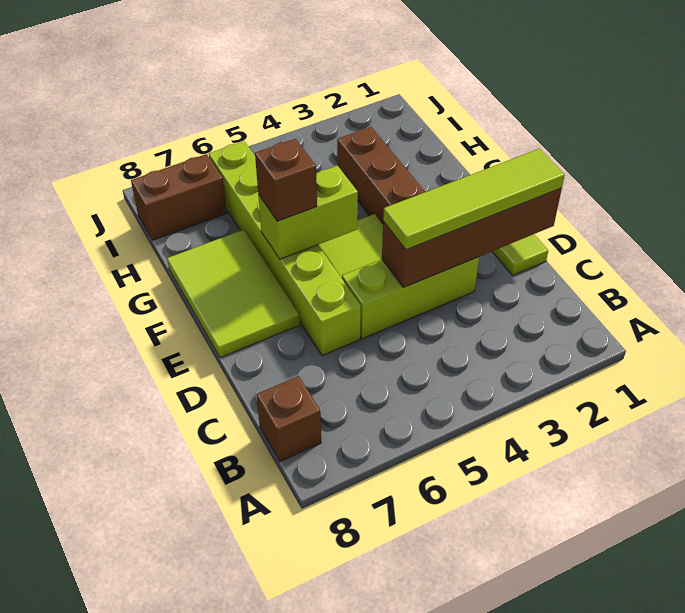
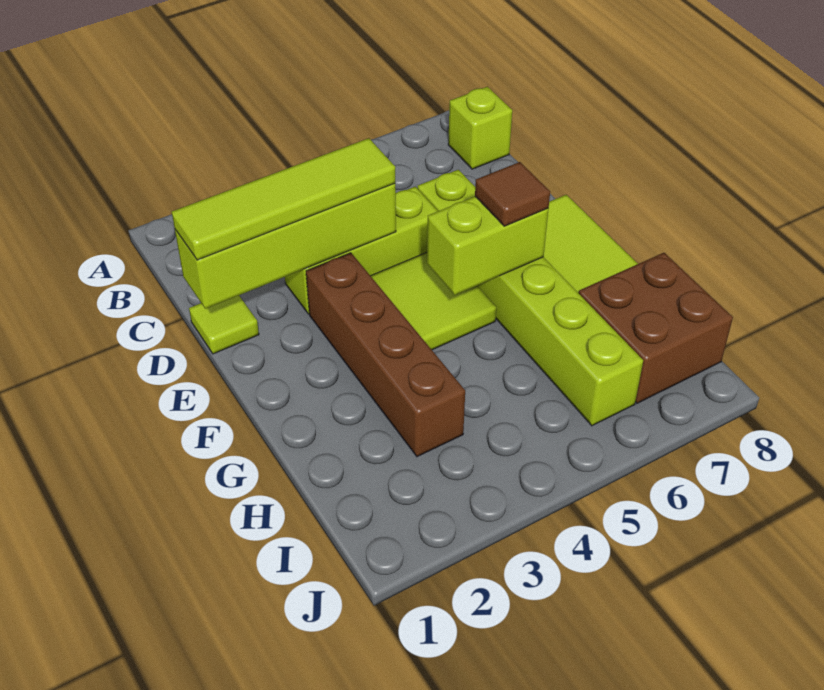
brown 1x1 brick [256,376,321,461] -> lime 1x1 brick [448,87,512,169]
brown 1x4 brick [382,188,562,287] -> lime 1x4 brick [175,183,396,309]
brown 1x1 brick [255,139,317,221] -> brown 1x1 tile [475,162,550,226]
brown 1x2 brick [131,154,227,240] -> brown 2x2 brick [579,253,733,403]

